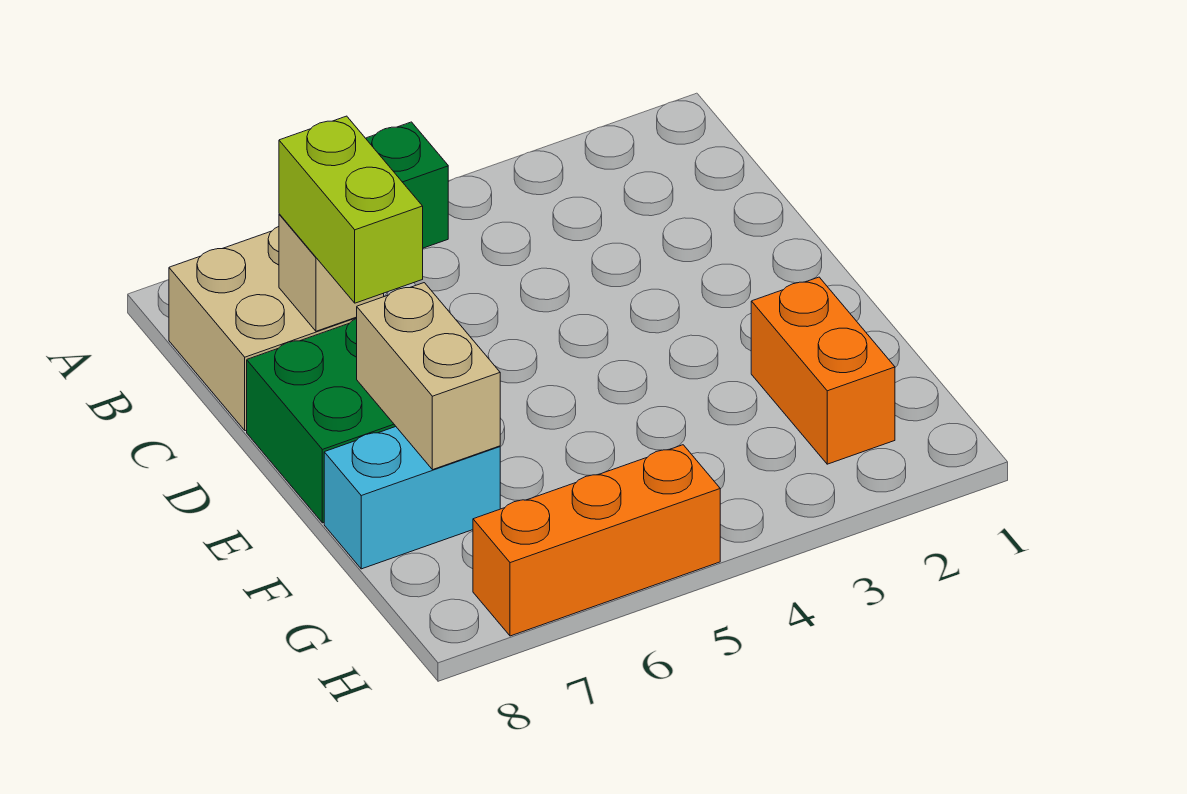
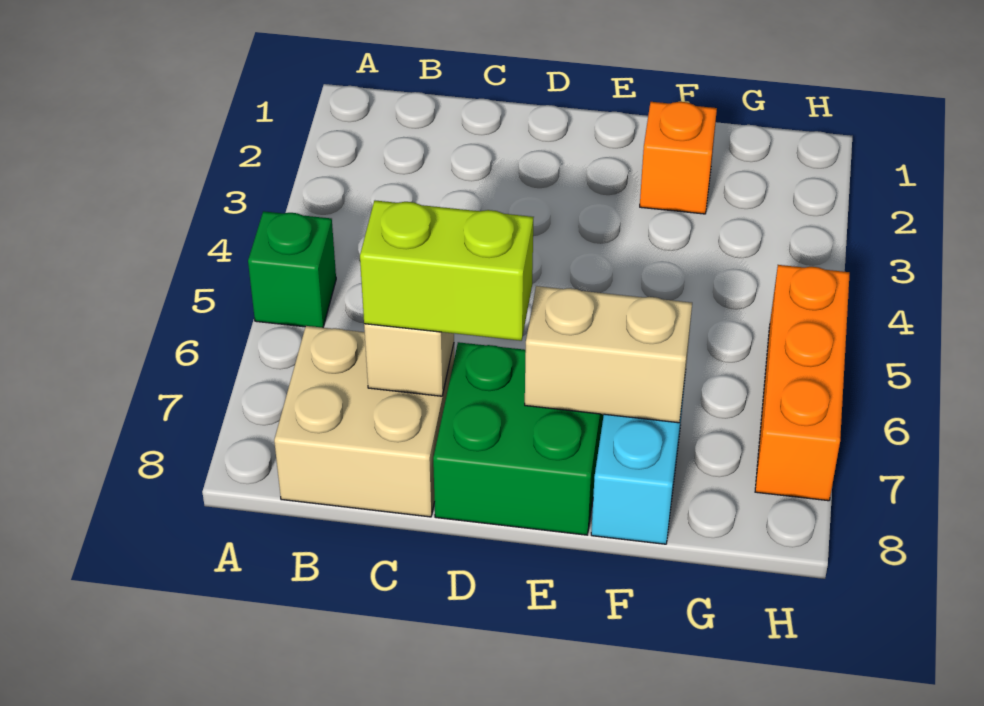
orange 1x2 brick [751,277,895,464] -> orange 1x1 brick [640,102,717,214]

